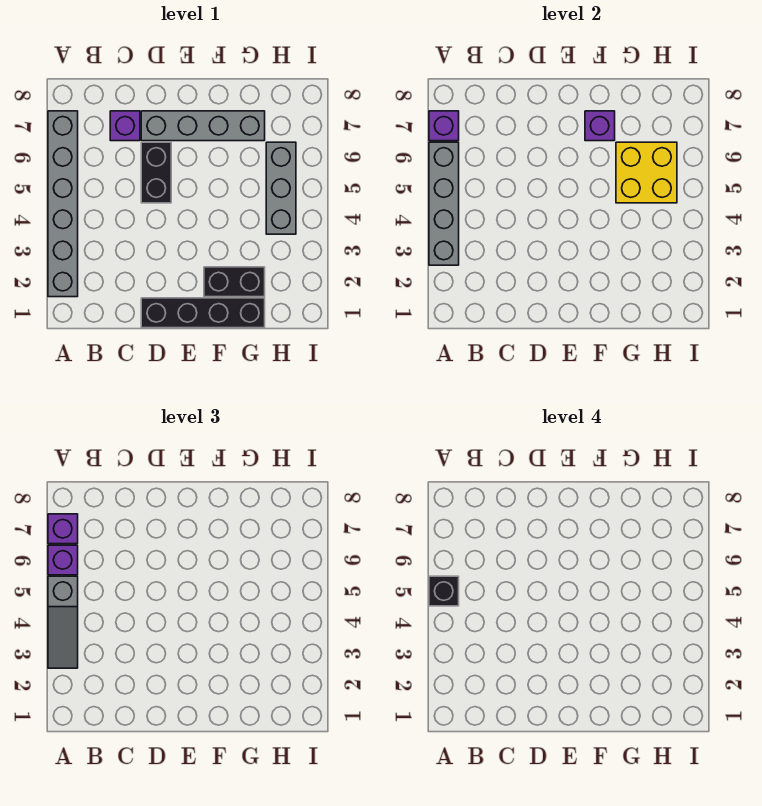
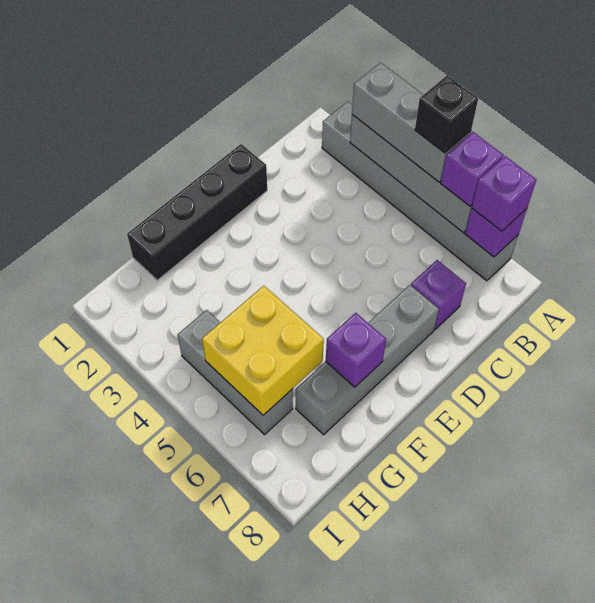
grey 1x3 slope [48,576,78,668] -> grey 1x3 brick [352,62,471,182]
black 1x2 brick [141,142,171,203] -> none
black 1x2 brick [204,267,265,297] -> none

